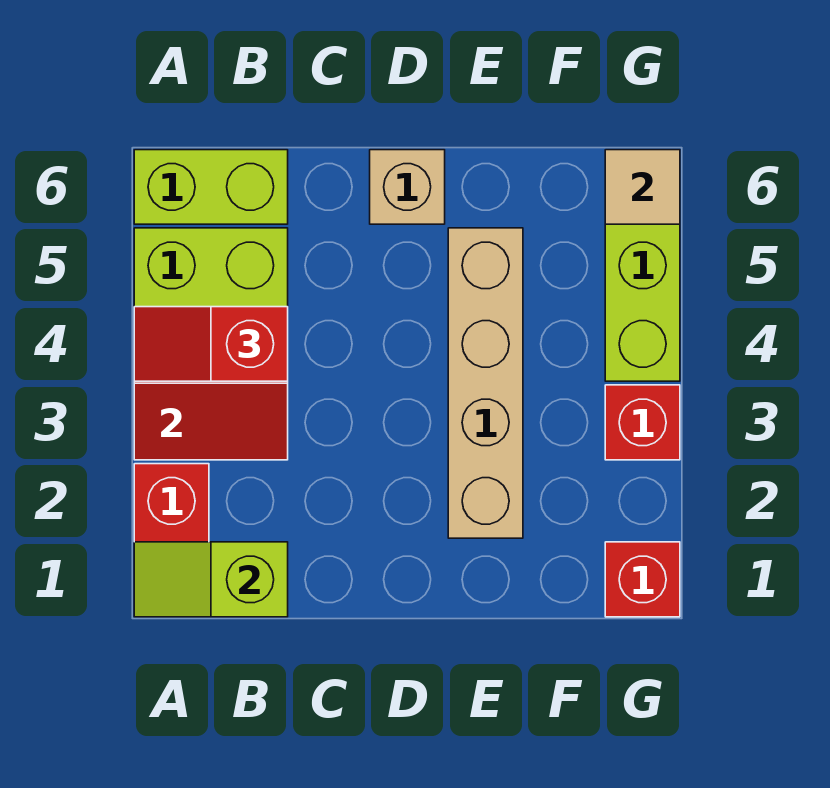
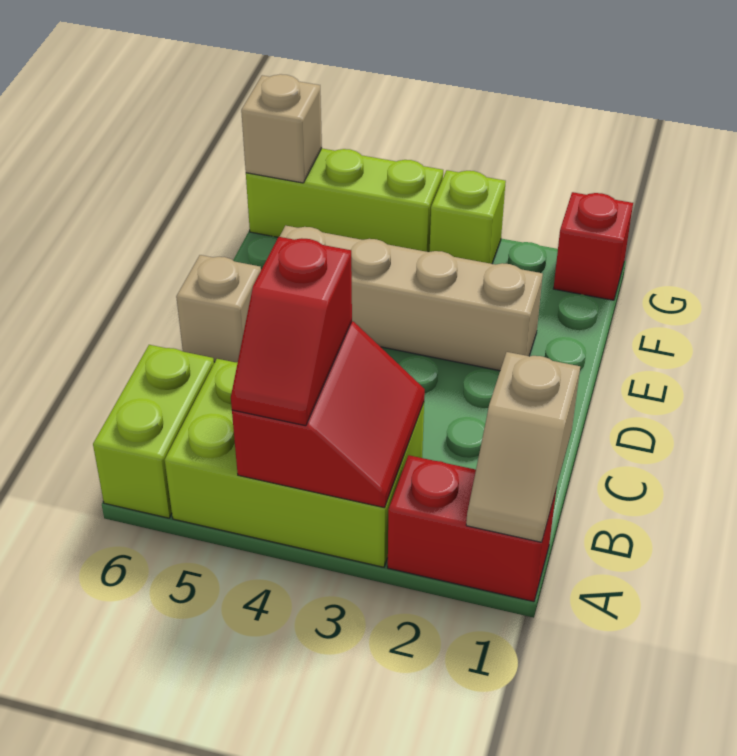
lime 1x2 slope [134,542,288,617] -> tan 1x2 slope [466,352,580,542]
red 1x1 brick [605,385,680,460] -> lime 1x1 brick [430,170,506,264]
tan 1x1 tile [605,150,680,224] -> tan 1x1 brick [241,74,322,183]

